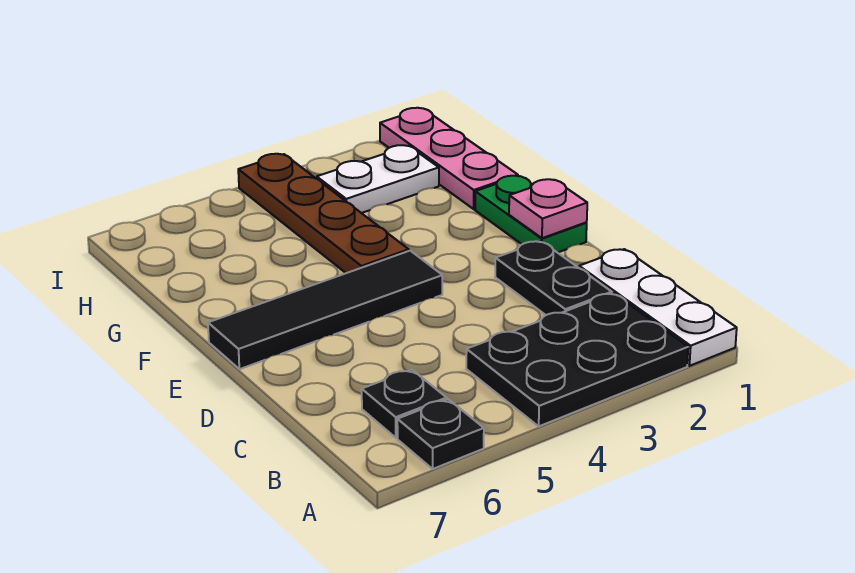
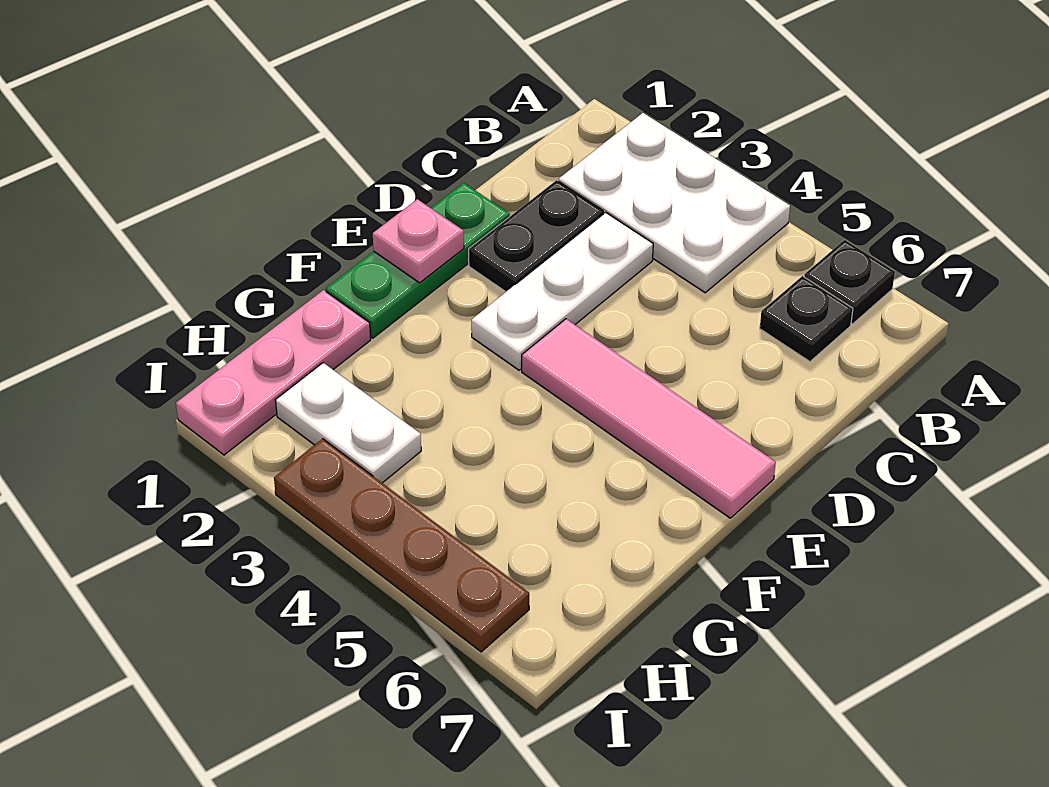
white 1x3 plate [579,249,737,366] -> white 1x3 plate moved to [471,212,653,370]
black 2x3 plate [466,293,688,426] -> white 2x3 plate [559,113,790,293]
green 1x2 plate [475,176,587,253] -> green 1x3 plate [326,183,510,338]
black 1x4 tile [208,251,442,369] -> pink 1x4 tile [522,319,776,518]
brown 1x4 plate [238,154,409,273] -> brown 1x4 plate turned to [274,439,529,652]

